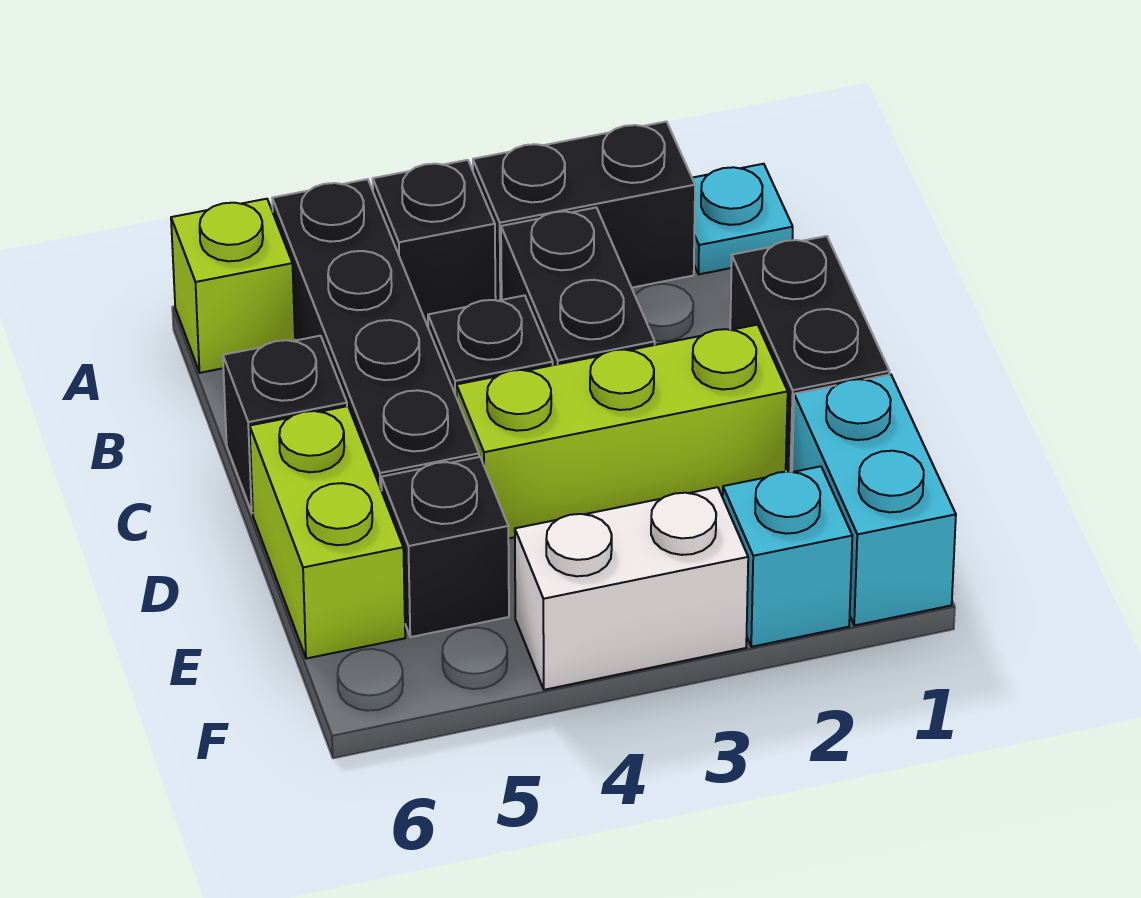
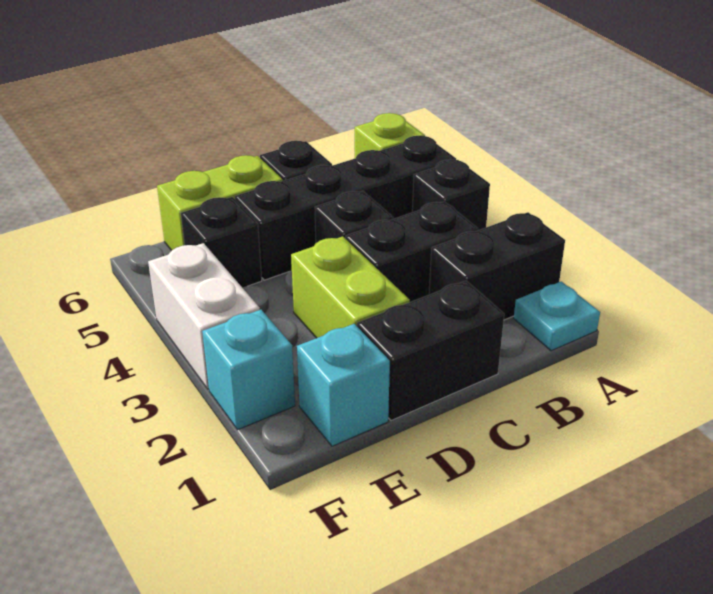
black 1x2 brick [473,122,695,301] -> black 1x2 brick turned to [429,212,565,320]
lime 1x3 brick [456,325,788,539] -> lime 1x2 brick [291,236,410,338]
cyan 1x2 brick [792,374,956,625] -> cyan 1x1 brick [297,324,390,446]

